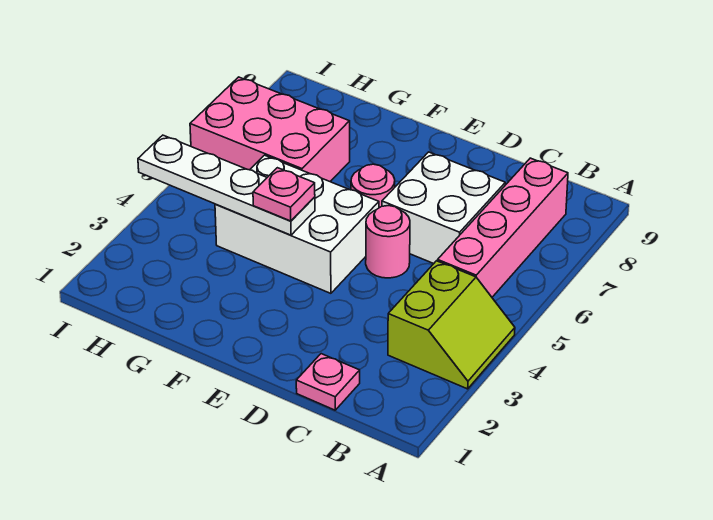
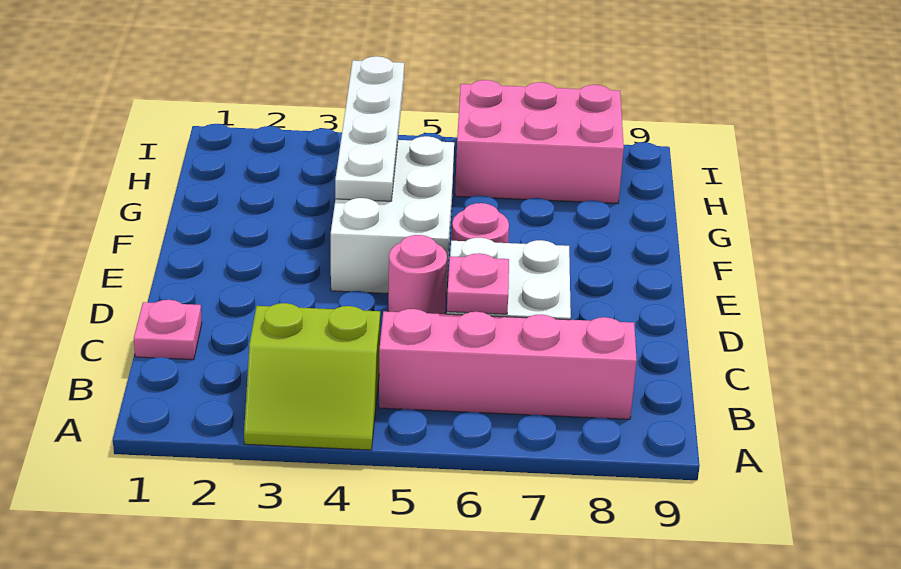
pink 1x1 plate [253,168,315,221] -> pink 1x1 plate moved to [447,253,509,314]
pink 2x3 brick [190,77,350,181] -> pink 2x3 brick turned to [455,80,624,203]

